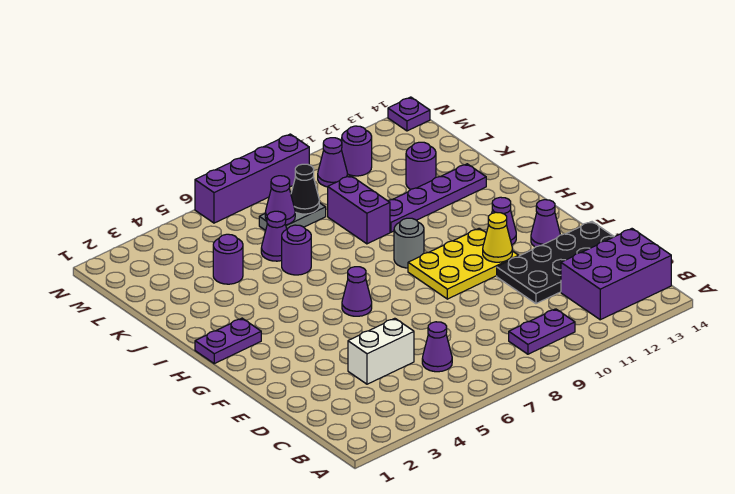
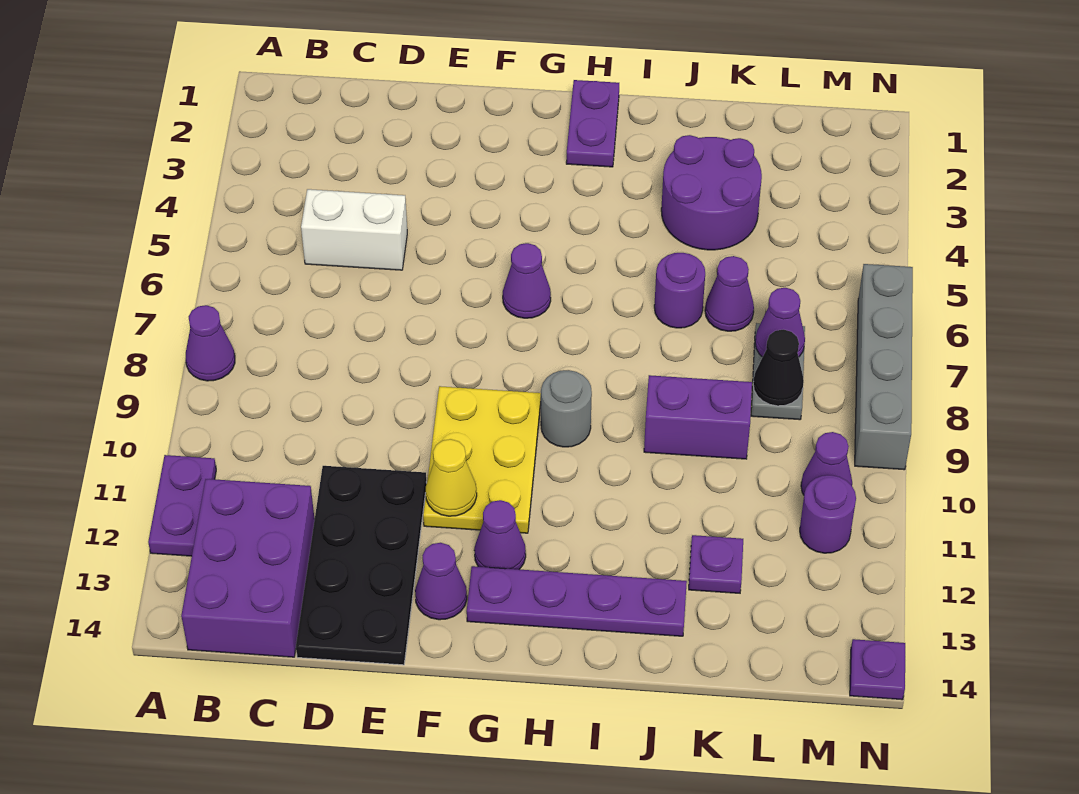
purple 1x2 plate [509,309,575,354] -> purple 1x2 plate moved to [148,455,216,556]
purple 1x1 cone [422,322,452,372] -> purple 1x1 cone moved to [186,305,235,381]
white 1x2 brick [348,318,414,384] -> white 1x2 brick turned to [301,189,407,270]
purple 1x4 plate [388,164,486,232] -> purple 1x4 plate turned to [467,566,687,636]
purple 1x1 round brick [213,234,243,284] -> purple 2x2 round brick [661,135,762,250]
purple 1x1 round brick [406,142,436,189] -> purple 1x1 plate [689,535,743,593]
purple 1x4 brick [195,134,309,223] -> grey 1x4 brick [855,264,913,470]

